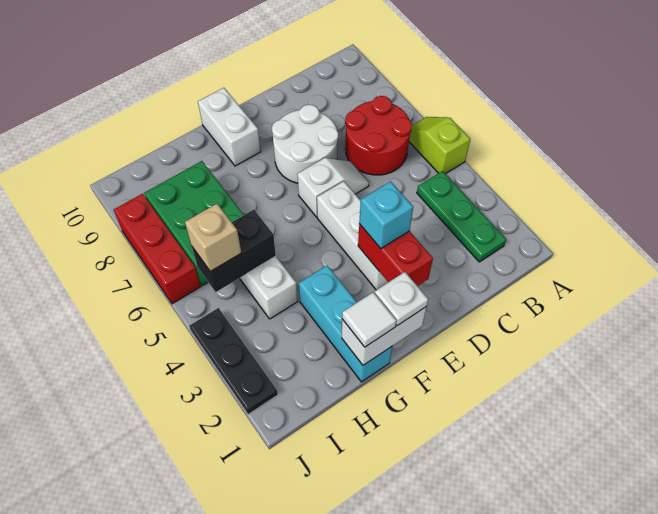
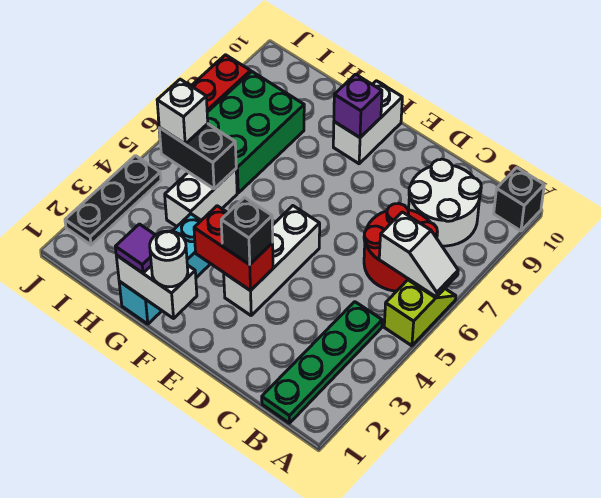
none -> black 1x1 brick [494,168,544,231]
green 1x3 plate [417,171,506,262] -> green 1x4 plate [262,302,382,423]
white 1x2 slope [298,158,369,217] -> white 1x2 slope moved to [379,212,458,297]
white 2x2 round brick [272,104,338,183] -> white 2x2 round brick moved to [409,159,481,246]
red 1x2 brick [358,224,433,286] -> red 1x2 brick turned to [194,206,273,291]
cyan 1x1 brick [359,181,413,249] -> black 1x1 brick [221,197,273,265]
white 1x1 plate [375,272,428,326] -> white 1x1 round brick [150,231,188,287]
none -> purple 1x1 brick [334,74,382,137]
white 1x1 tile [342,292,396,347] -> purple 1x1 tile [115,224,155,273]
tan 1x1 brick [185,204,241,271] -> white 1x1 brick [157,79,208,144]

